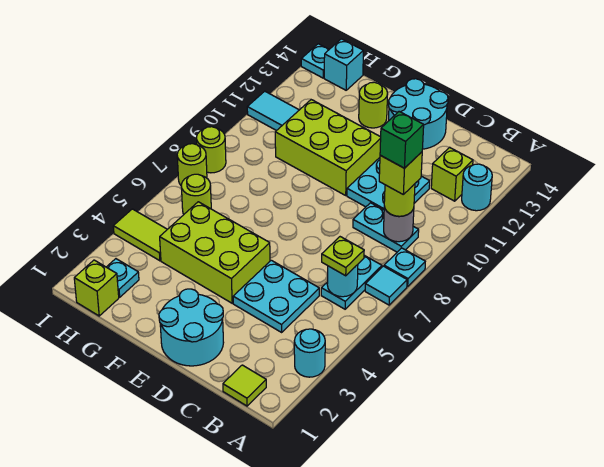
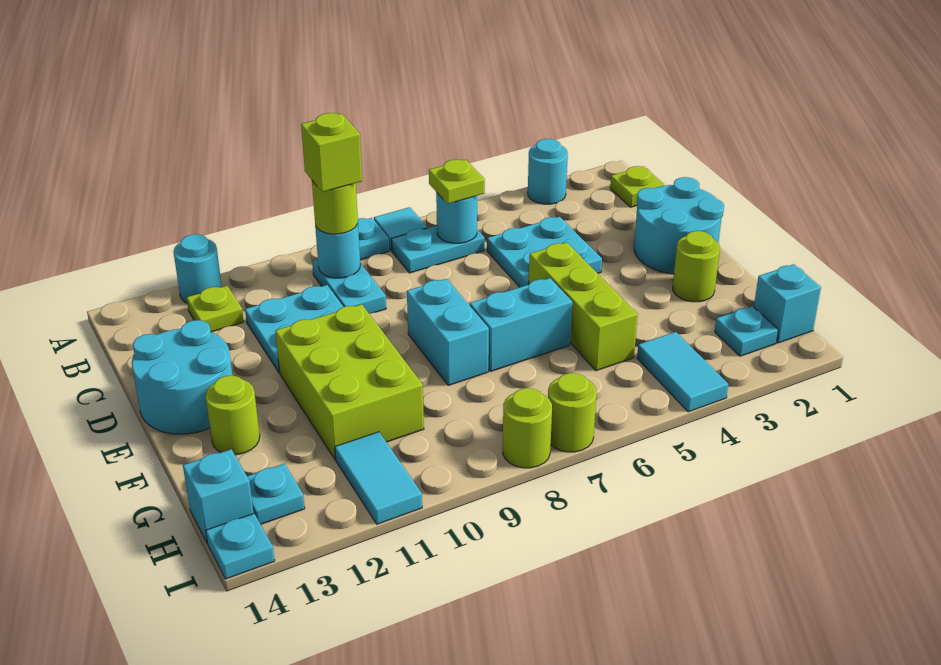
lime 1x1 tile [223,365,266,406] -> lime 1x1 plate [610,166,664,207]
grey 1x1 round brick [384,206,414,242] -> cyan 1x1 round brick [315,224,360,278]
green 1x1 brick [380,112,424,168] -> none
lime 1x1 brick [431,147,473,201] -> lime 1x1 plate [187,286,244,332]
lime 2x3 brick [160,202,270,303] -> lime 1x3 brick [529,243,638,371]
none -> cyan 1x2 brick [407,279,489,385]
none -> cyan 1x2 brick [470,278,572,371]
lime 1x1 brick [74,260,119,316] -> cyan 1x1 brick [754,264,821,343]
lime 1x2 tile [113,209,167,261] -> cyan 1x2 tile [637,332,728,412]
lime 1x1 round brick [181,174,211,214] -> lime 1x1 round brick moved to [672,231,720,302]
none -> cyan 1x1 plate [247,464,305,524]

